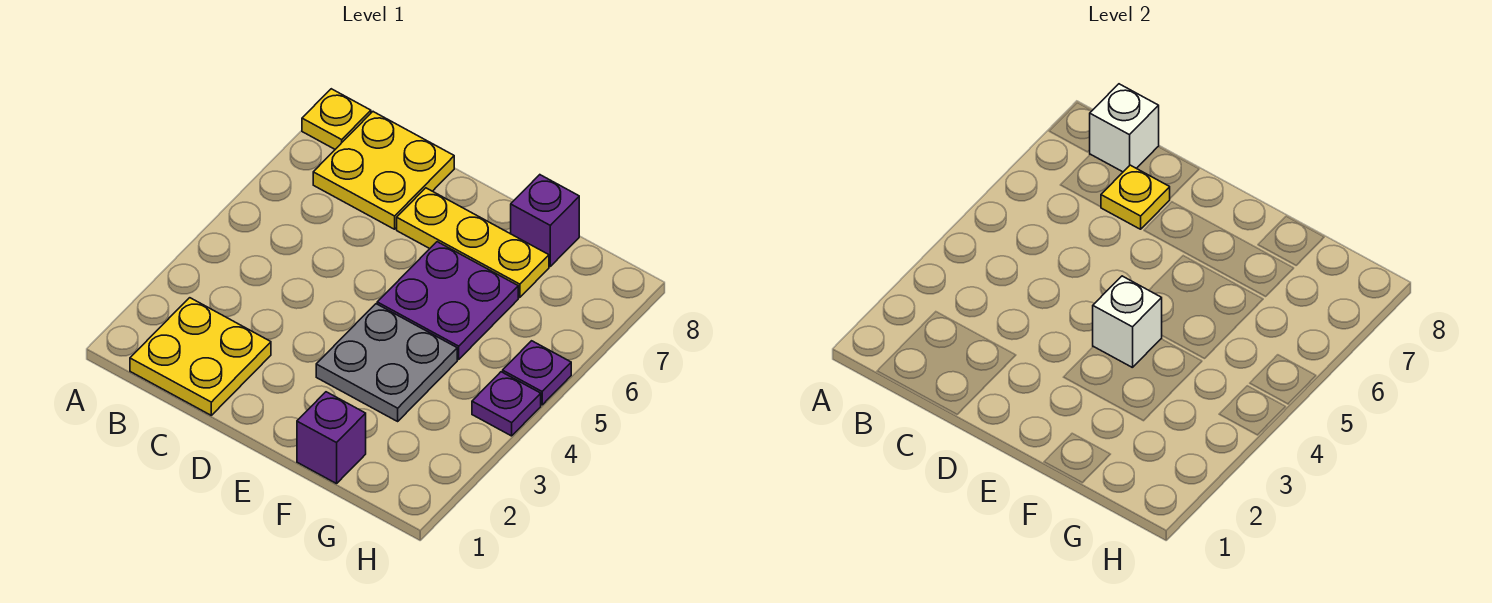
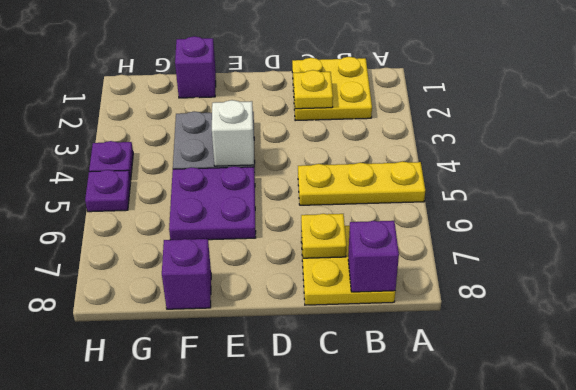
yellow 1x1 plate [302,89,371,149] -> yellow 1x1 plate moved to [294,70,333,109]
white 1x1 brick [1090,84,1159,172] -> purple 1x1 brick [348,221,399,292]
yellow 1x3 plate [397,188,549,298] -> yellow 1x3 plate moved to [298,161,425,205]

